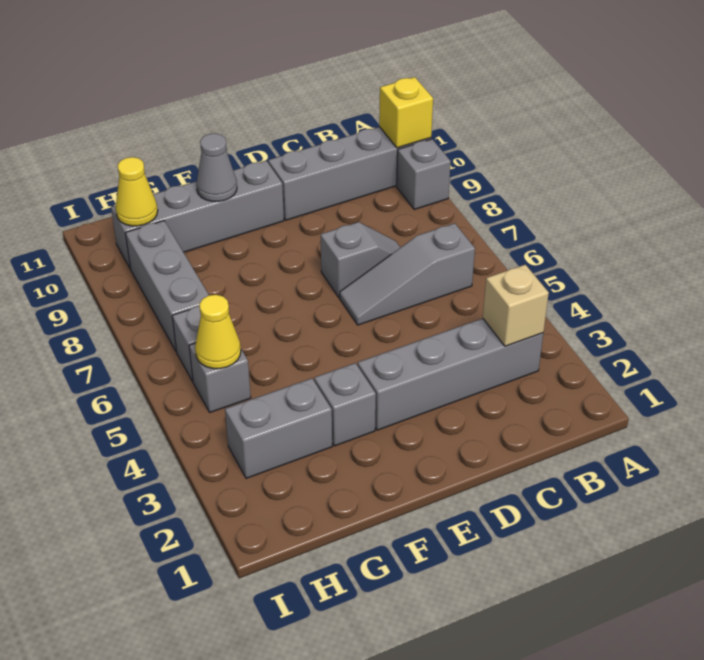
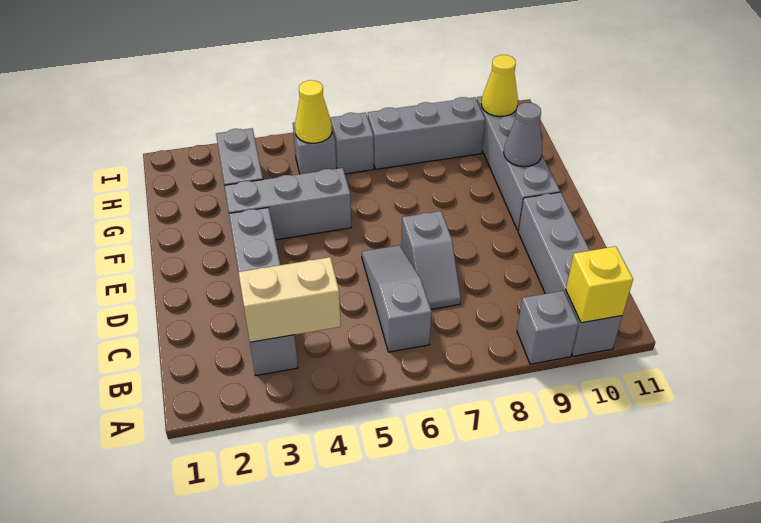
tan 1x1 brick [483,265,549,346] -> tan 1x2 brick [238,257,341,342]
grey 1x1 brick [314,363,376,446] -> grey 1x3 brick [224,168,351,240]

